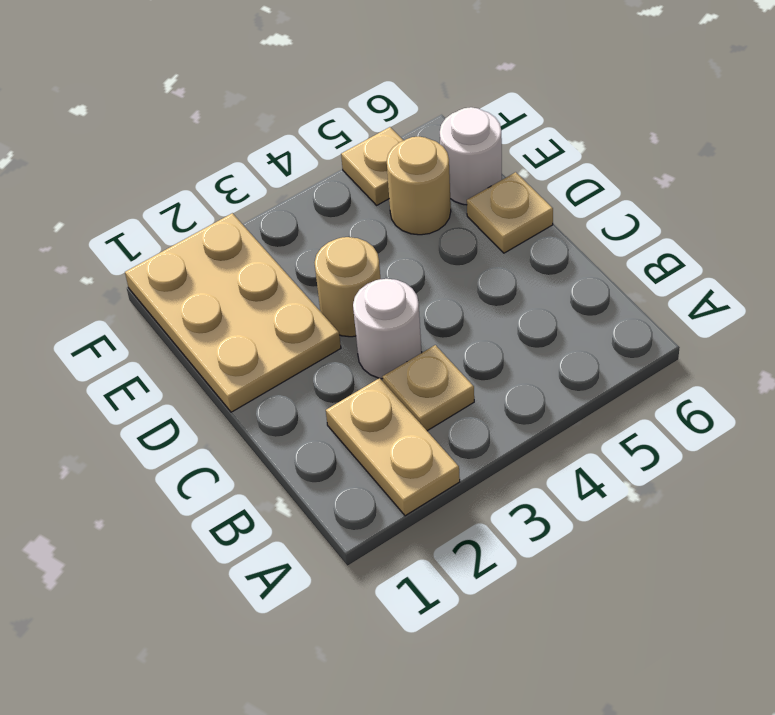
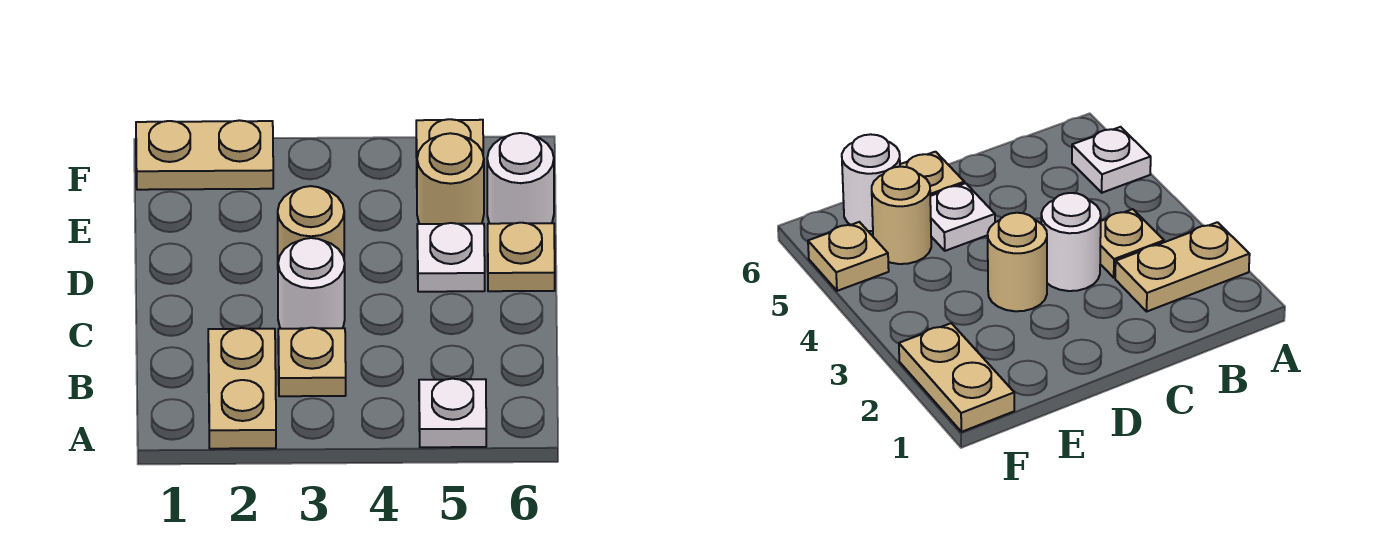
none -> white 1x1 plate [419,379,486,447]
tan 2x3 plate [125,213,341,412] -> tan 1x2 plate [136,120,273,190]
none -> white 1x1 plate [417,223,485,292]

